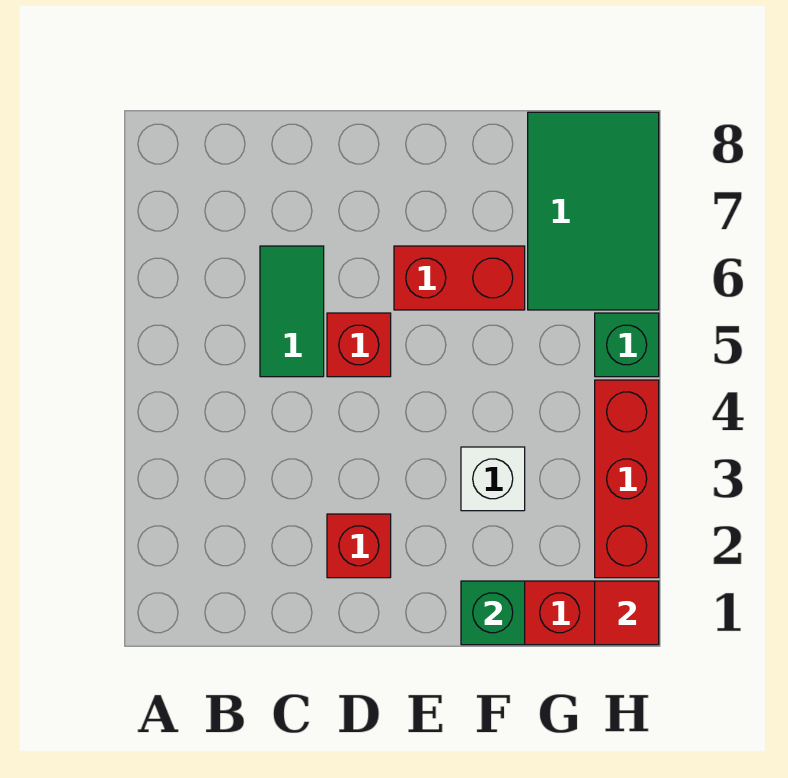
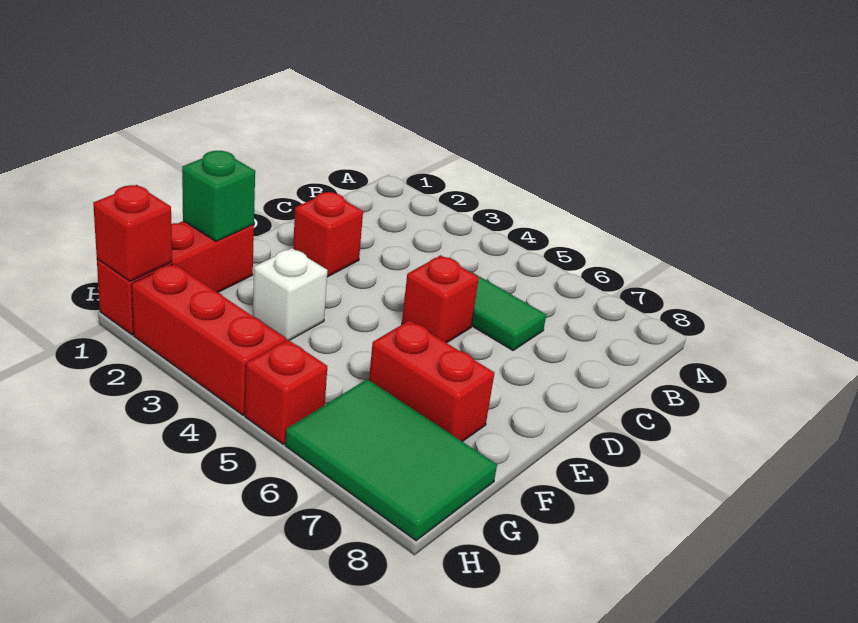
red 1x2 brick [394,246,525,310] -> red 1x2 brick turned to [369,320,494,442]
red 1x1 tile [595,581,659,645] -> red 1x1 brick [93,185,172,281]
green 1x1 brick [595,313,659,377] -> red 1x1 brick [245,340,327,444]

